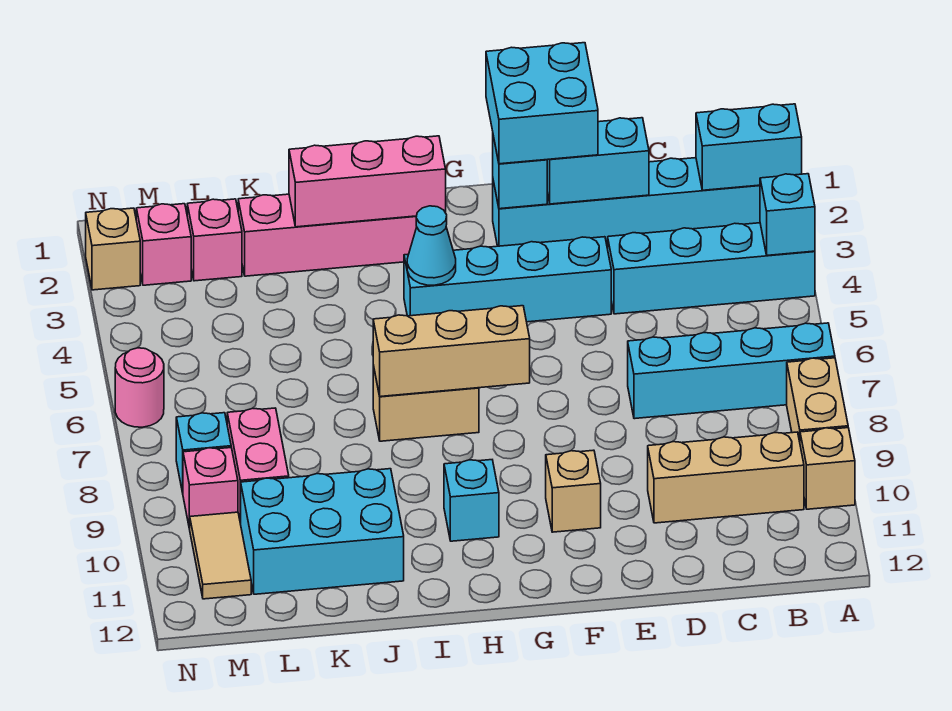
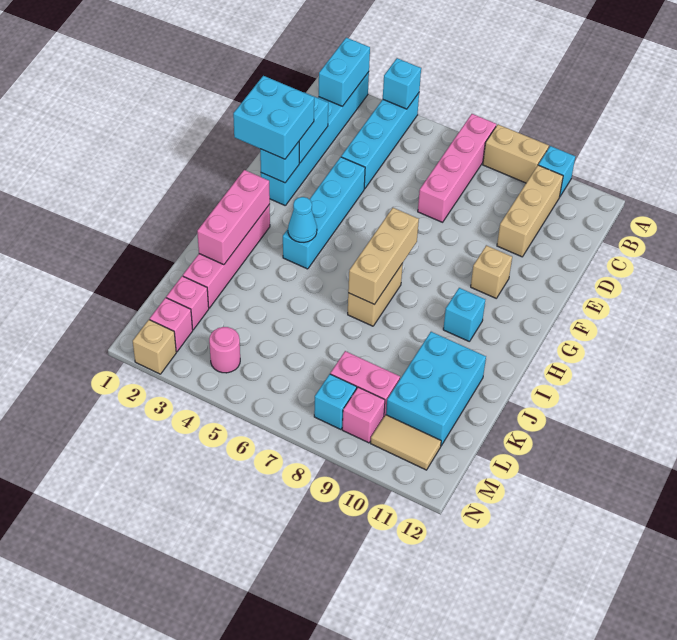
cyan 1x4 brick [628,323,835,419] -> pink 1x4 brick [418,114,496,222]
tan 1x1 brick [800,428,855,509] -> cyan 1x1 brick [538,146,575,196]
pink 1x1 round brick [115,348,164,427] -> pink 1x1 round brick moved to [209,327,240,373]

